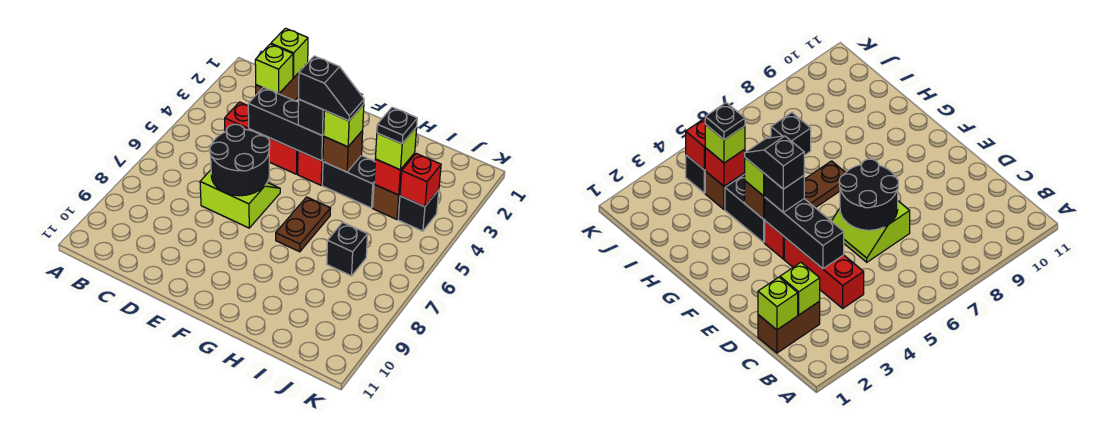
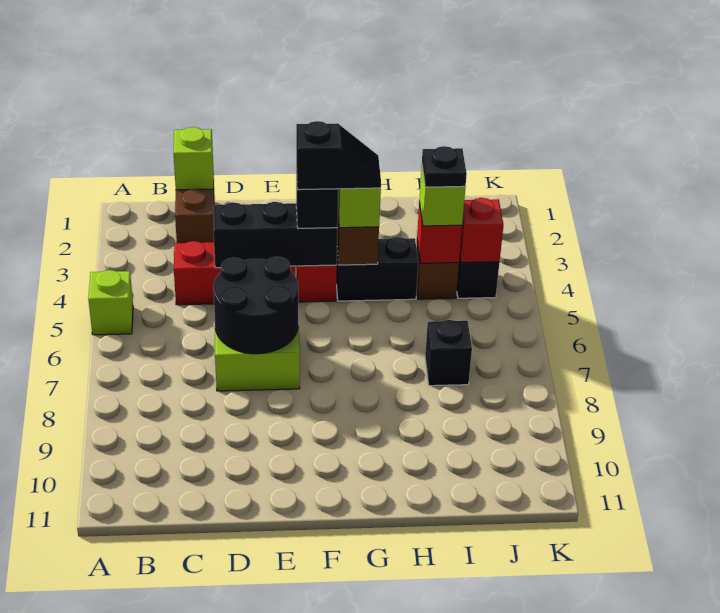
lime 1x1 brick [255,44,293,94] -> lime 1x1 brick moved to [88,270,133,335]
brown 1x2 plate [276,197,331,252] -> none

